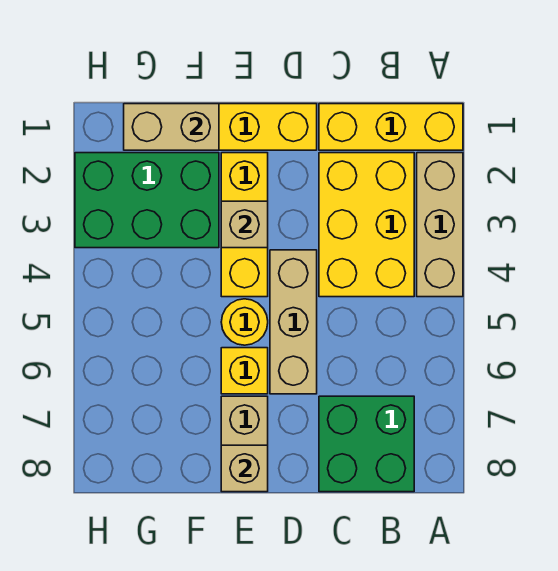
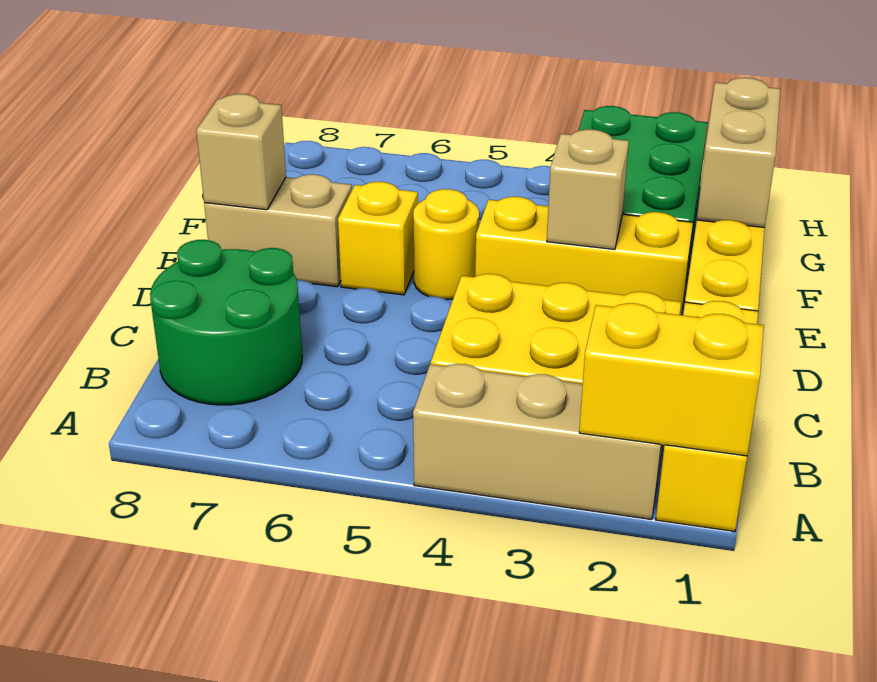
none -> yellow 1x2 brick [579,303,764,456]
green 2x2 brick [319,396,414,492] -> green 2x2 round brick [150,240,302,405]
tan 1x3 brick [270,250,317,394] -> none

